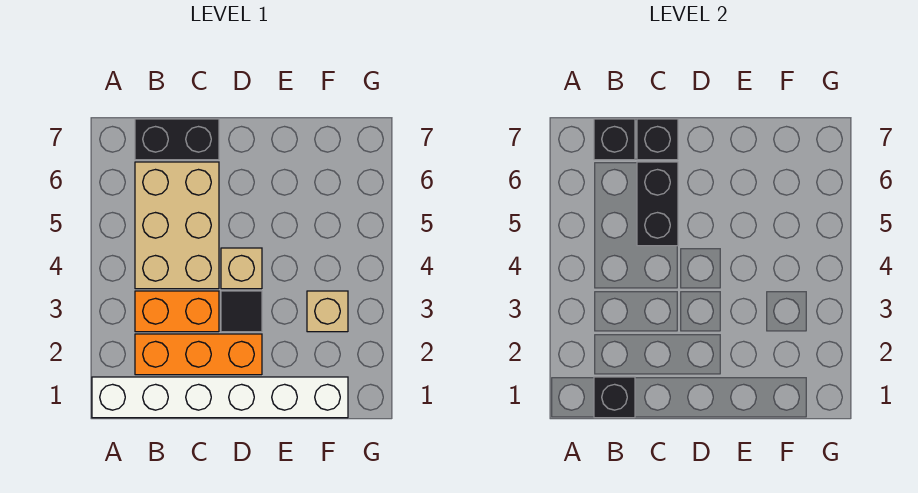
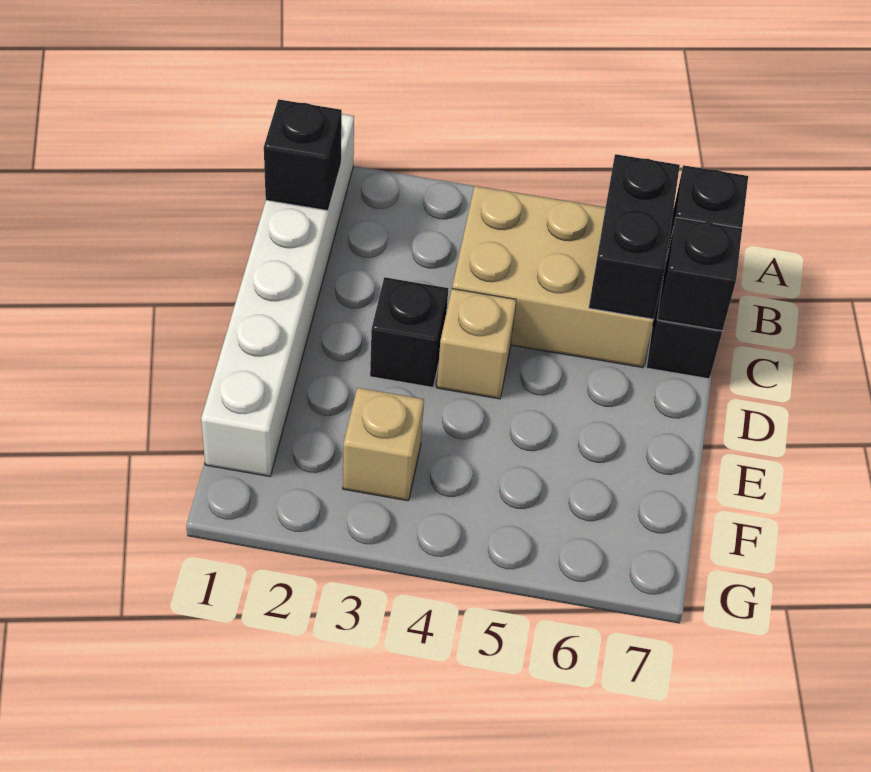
orange 1x3 brick [135,334,262,375] -> none
orange 1x2 brick [135,291,219,332] -> none
black 1x2 brick [637,162,678,246] -> black 1x2 brick turned to [589,154,680,319]
black 1x1 tile [221,291,262,332] -> black 1x1 brick [370,277,448,387]

